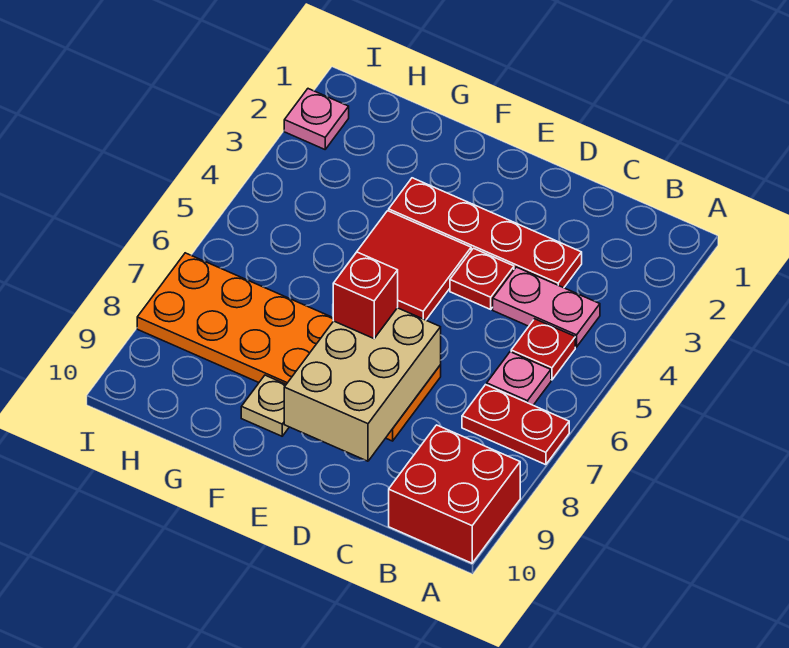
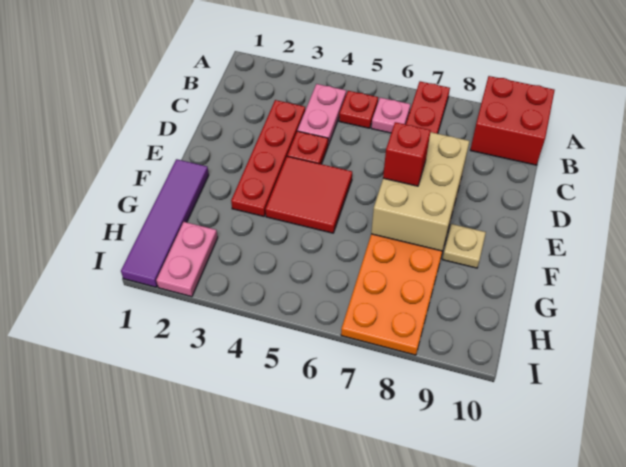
tan 2x3 brick [284,308,441,461] -> tan 2x3 brick turned to [371,132,470,251]
none -> purple 1x4 tile [121,159,209,287]
pink 1x1 plate [284,89,349,149] -> pink 1x2 plate [156,222,218,297]

